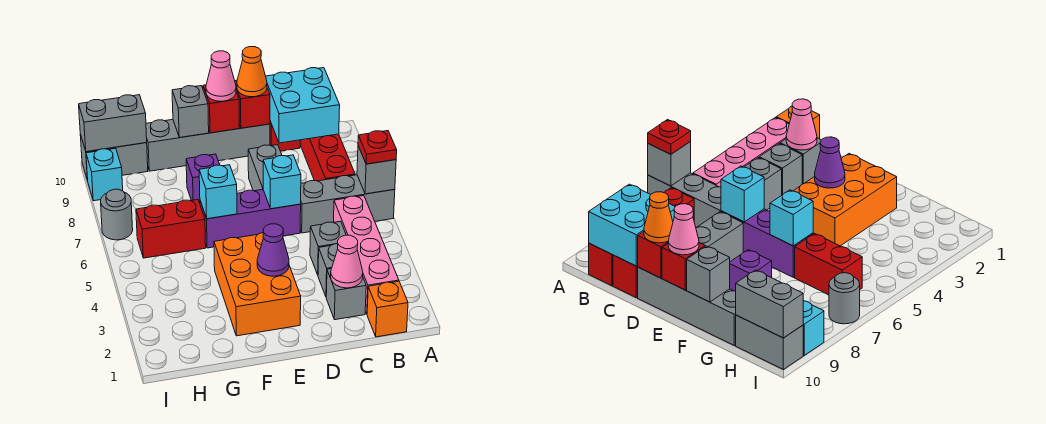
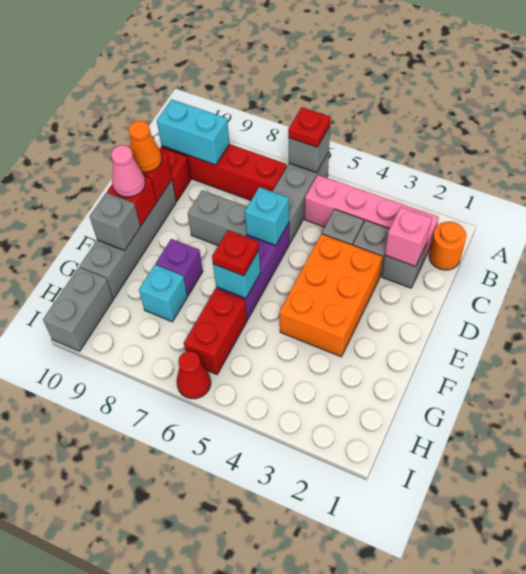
orange 1x1 brick [367,281,408,337] -> orange 1x1 round brick [429,222,466,270]
cyan 2x2 brick [266,68,340,143] -> cyan 1x2 brick [157,99,230,165]
pink 1x1 cone [331,235,363,288] -> pink 1x1 brick [385,207,432,266]
orange 2x3 brick [214,233,301,336] -> orange 2x3 brick turned to [279,234,383,357]
purple 1x1 cone [257,224,289,276] -> none
none -> red 1x1 plate [212,230,259,276]
grey 1x2 brick [79,95,147,152] -> none
none -> red 1x1 cone [177,351,211,399]
grey 1x1 round brick [101,189,133,240] -> none
cyan 1x1 brick [86,148,123,201] -> cyan 1x1 brick moved to [139,265,187,322]

